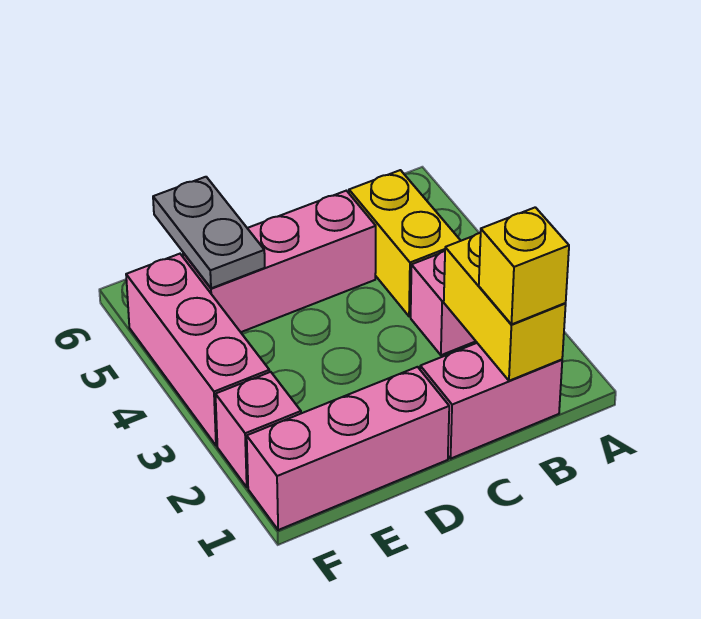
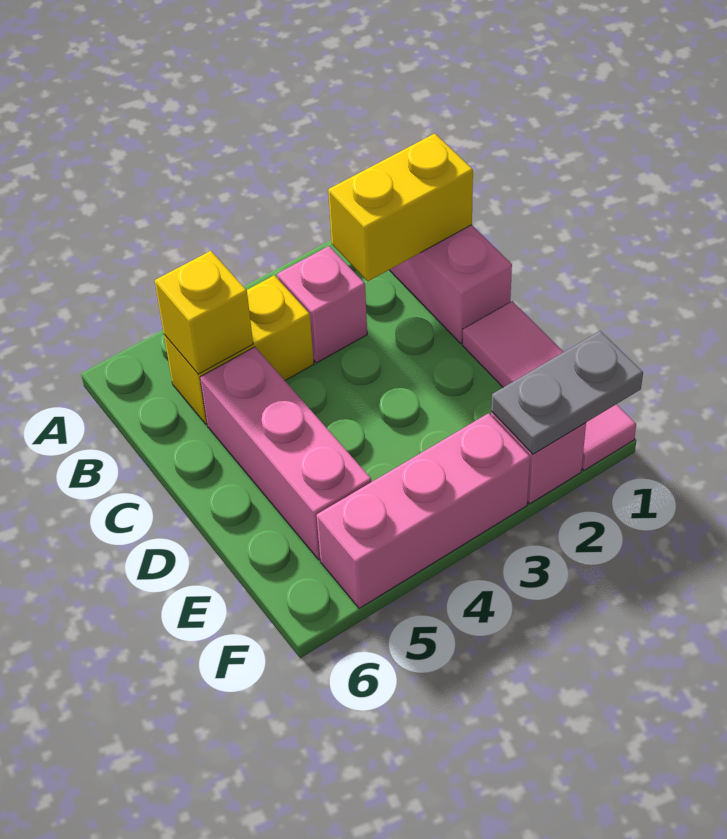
yellow 1x1 brick [479,207,569,325] -> yellow 1x1 brick moved to [155,251,253,374]
pink 1x3 brick [247,367,449,530] -> pink 1x3 tile [462,301,636,471]
grey 1x2 plate [153,177,265,288] -> grey 1x2 plate moved to [491,331,643,454]

